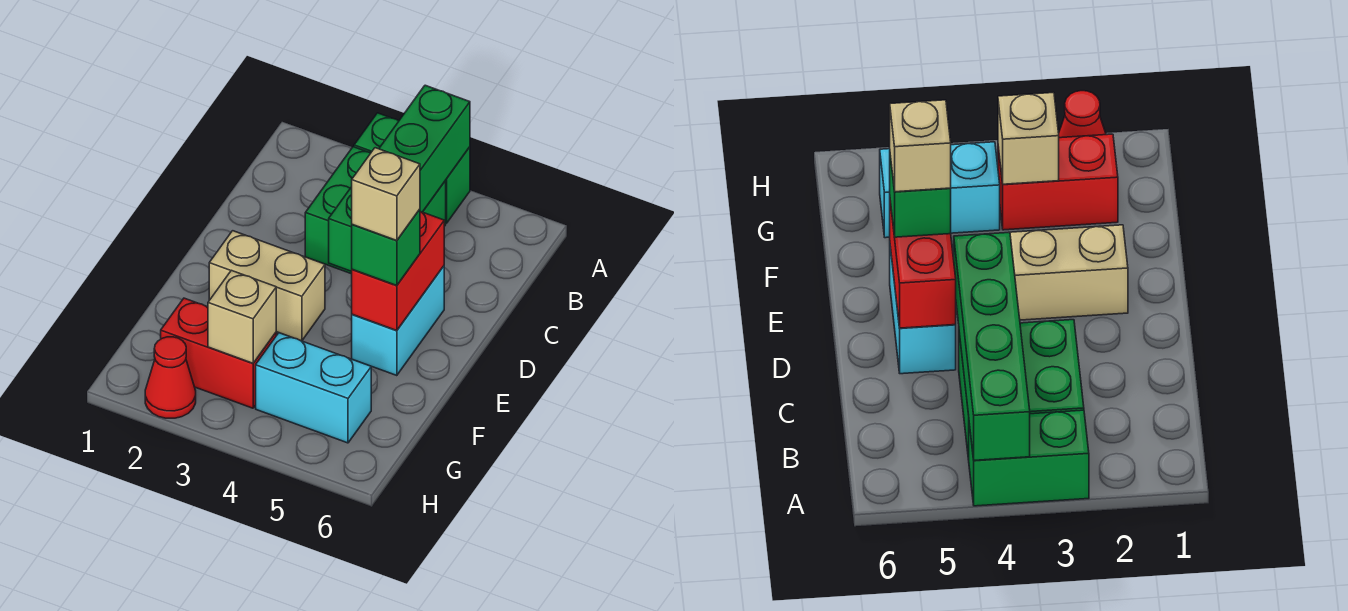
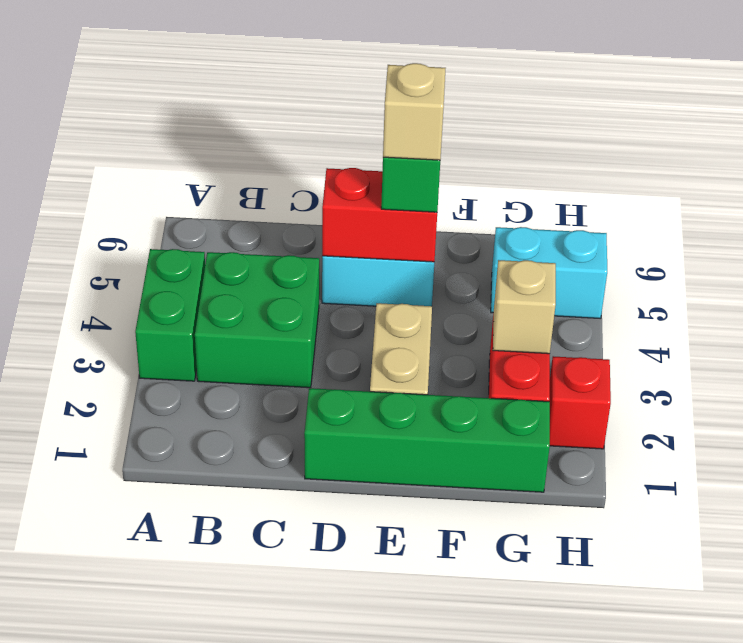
green 1x4 brick [329,85,470,271] -> green 1x4 brick moved to [304,388,550,492]
cyan 1x2 brick [256,333,371,443] -> cyan 1x2 brick turned to [491,227,607,319]
red 1x1 cone [145,337,196,418] -> red 1x1 brick [549,356,611,449]

